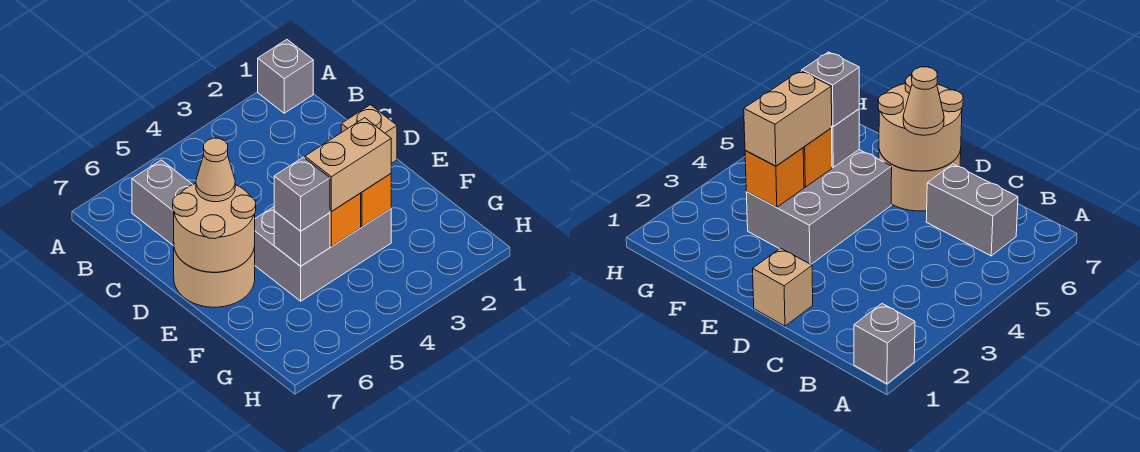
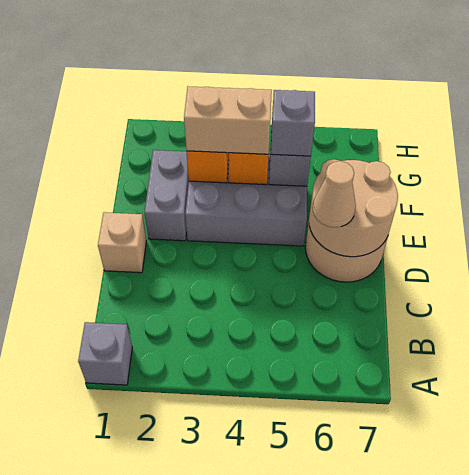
grey 1x2 brick [132,160,193,246] -> grey 1x2 brick moved to [144,150,189,241]

